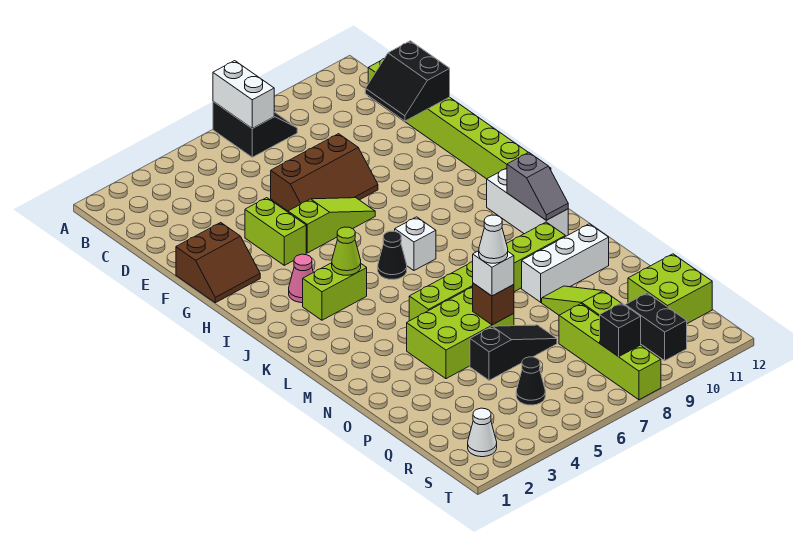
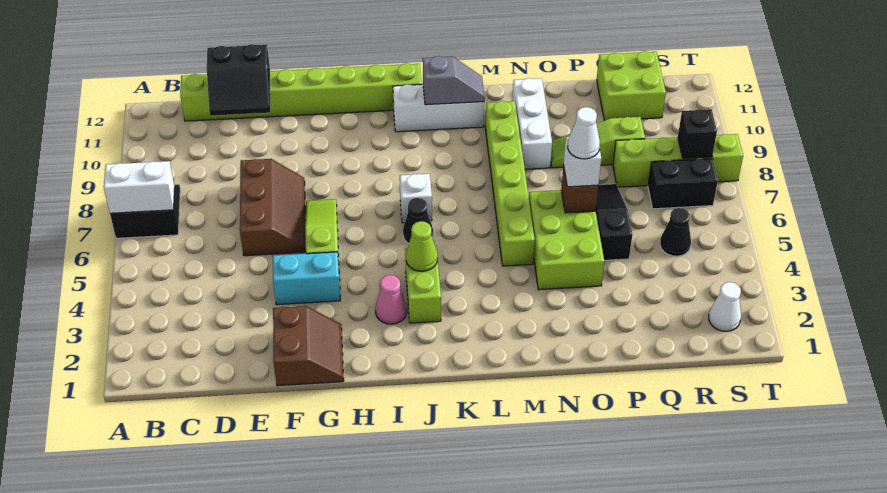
lime 1x2 brick [245,198,306,265] -> cyan 1x2 brick [273,252,340,305]
black 1x2 brick [625,293,687,361] -> black 1x2 brick moved to [648,158,718,209]

